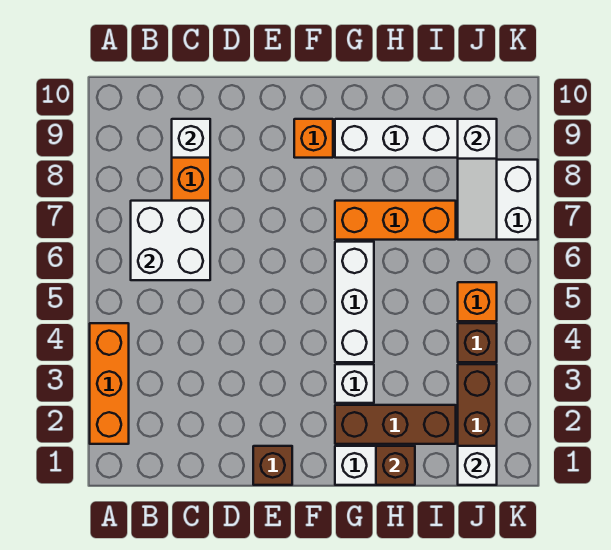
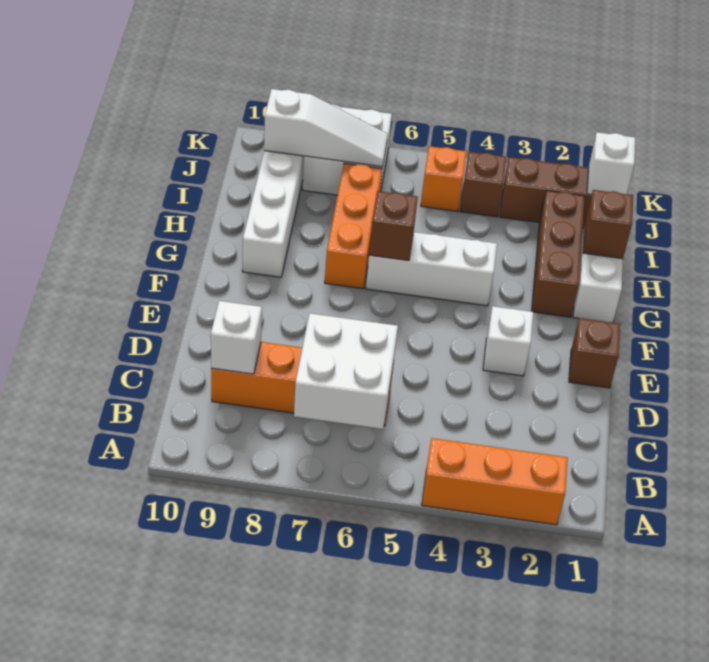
orange 1x1 brick [294,119,333,158] -> none
white 1x1 brick [335,364,374,403] -> white 1x1 brick moved to [483,306,533,376]
none -> brown 1x1 brick [369,191,418,261]

